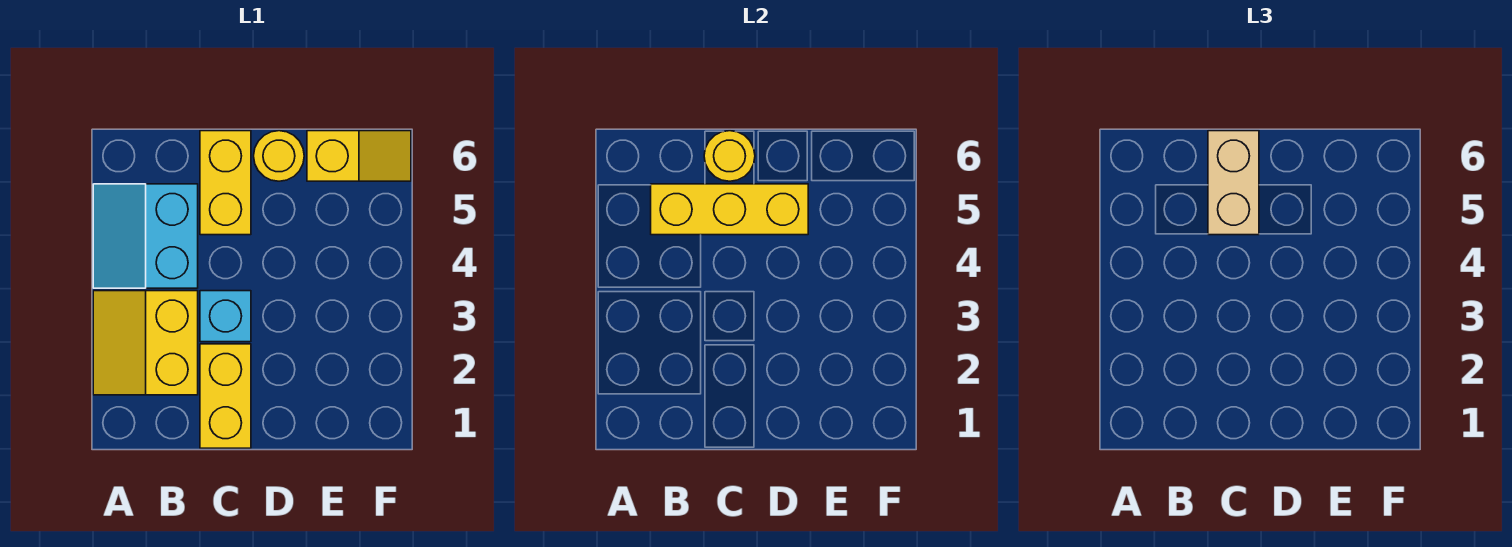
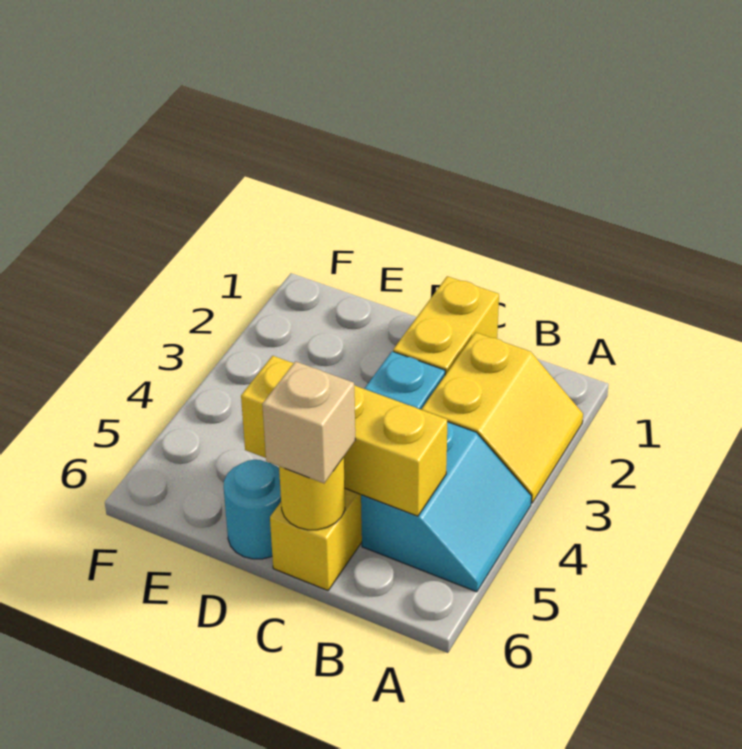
tan 1x2 brick [1208,131,1259,235] -> tan 1x1 brick [262,361,355,483]
yellow 1x1 round brick [254,131,304,181] -> cyan 1x1 round brick [224,460,281,559]
yellow 1x2 slope [307,131,411,181] -> none

